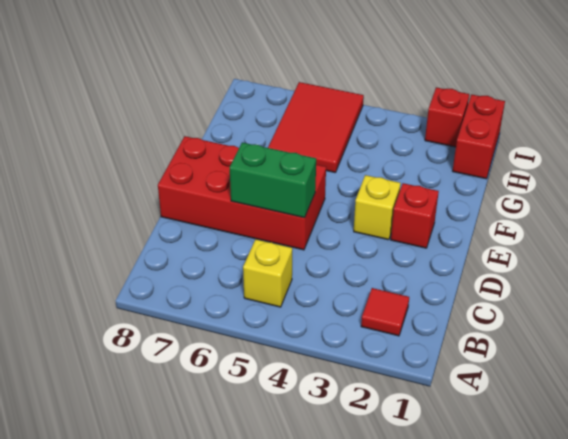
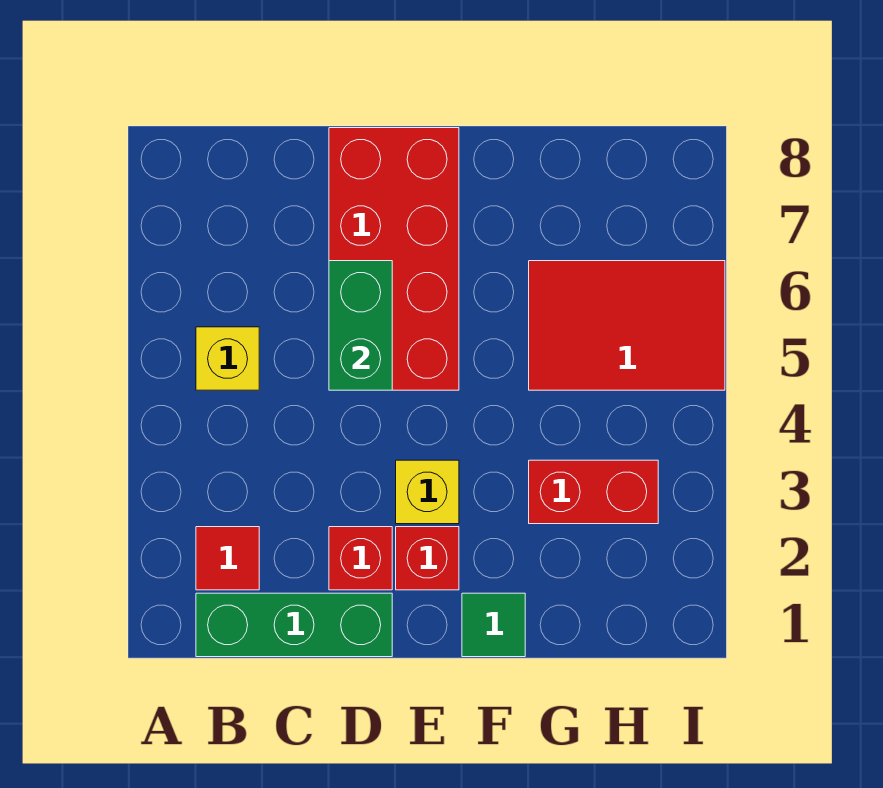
none -> green 1x3 brick [196,593,392,657]
none -> green 1x1 tile [462,593,525,657]
red 1x2 brick [453,94,505,179] -> red 1x2 brick moved to [529,460,658,524]
red 1x1 brick [425,87,469,147] -> red 1x1 brick moved to [329,527,392,590]

